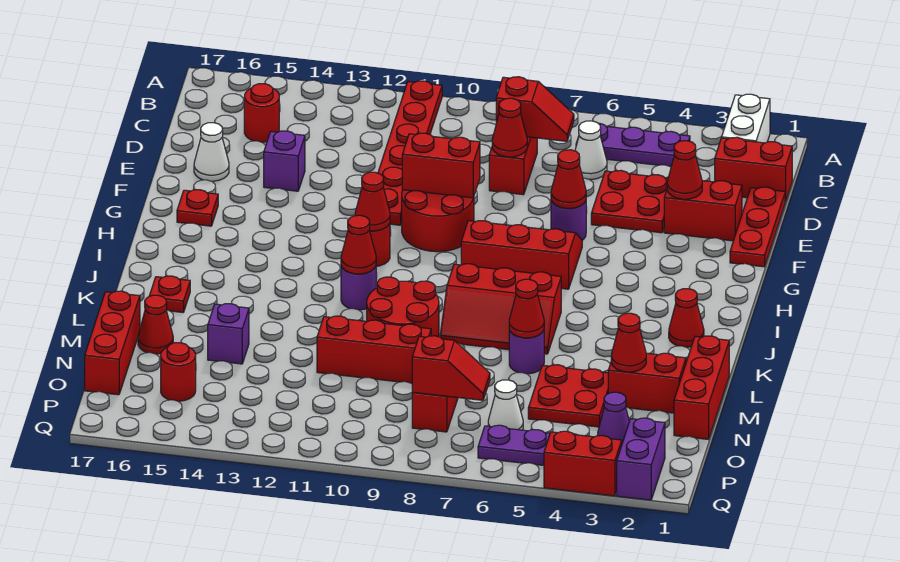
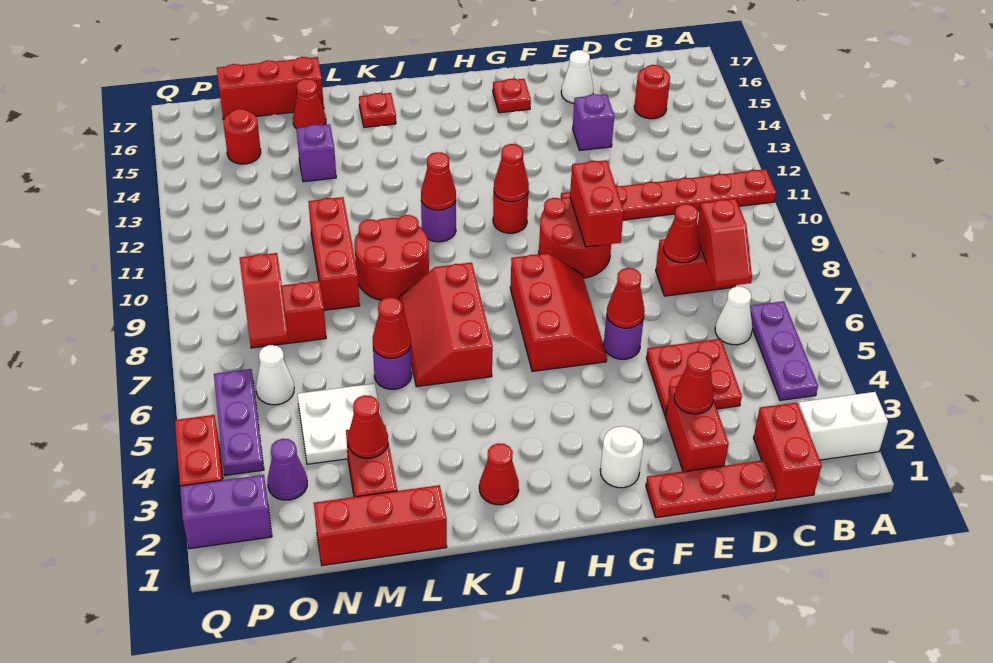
none -> white 1x1 round brick [600,426,643,488]
red 2x2 plate [528,365,608,427] -> white 2x2 plate [297,384,381,464]

